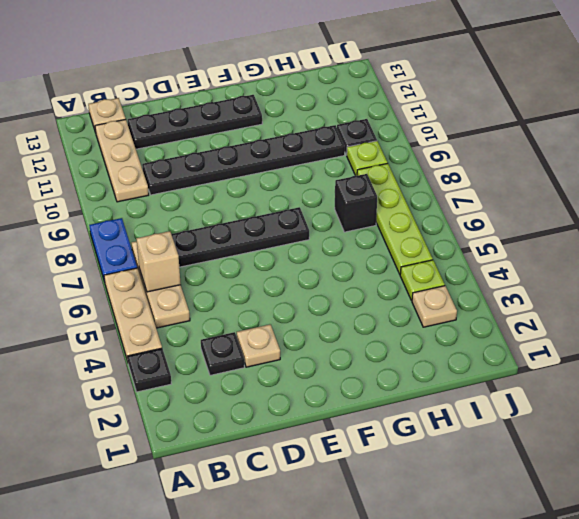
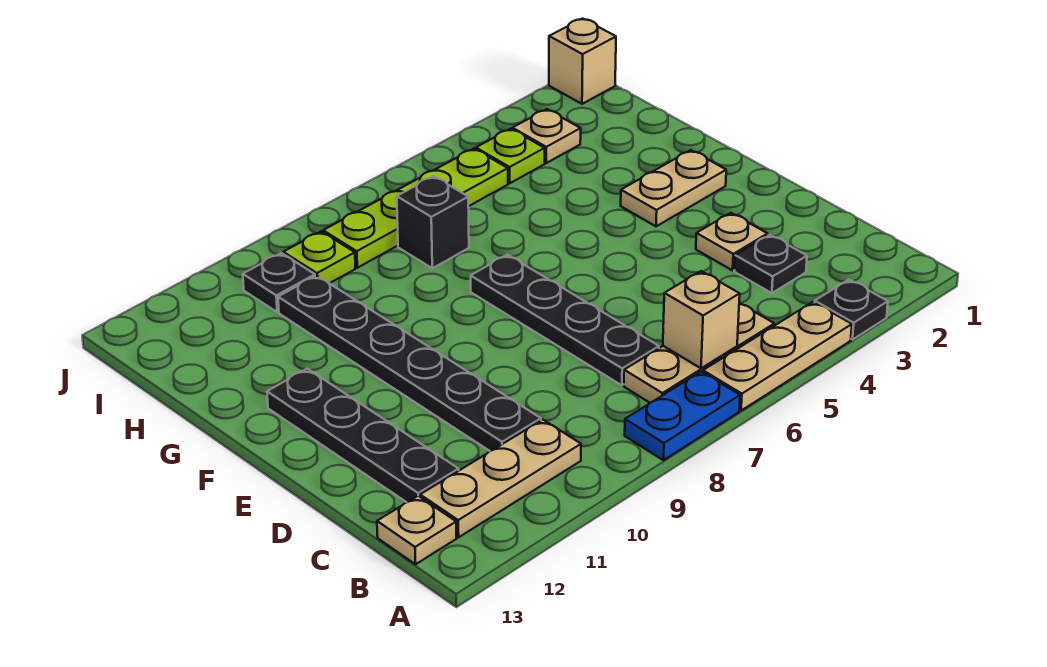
none -> tan 1x2 plate [621,150,726,226]
none -> tan 1x1 brick [549,19,616,104]

